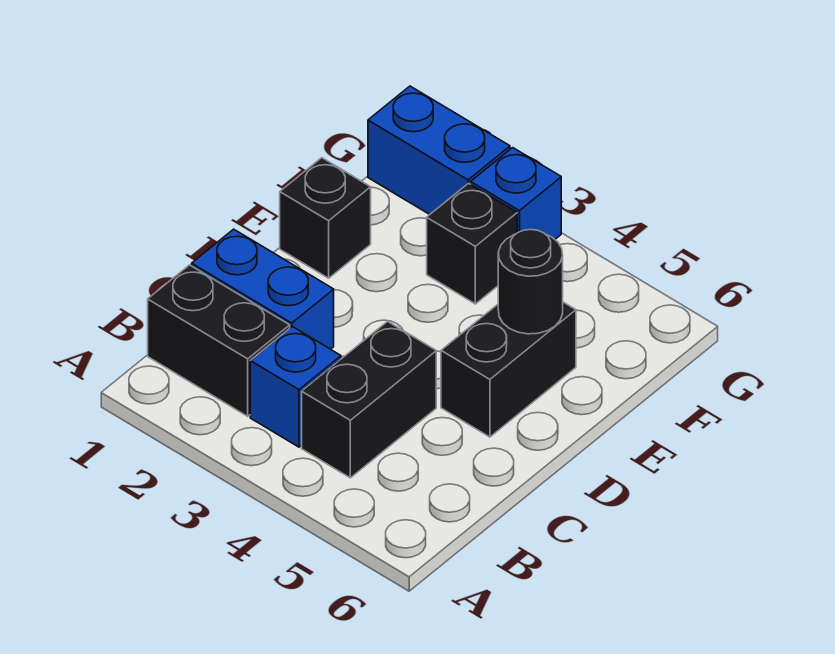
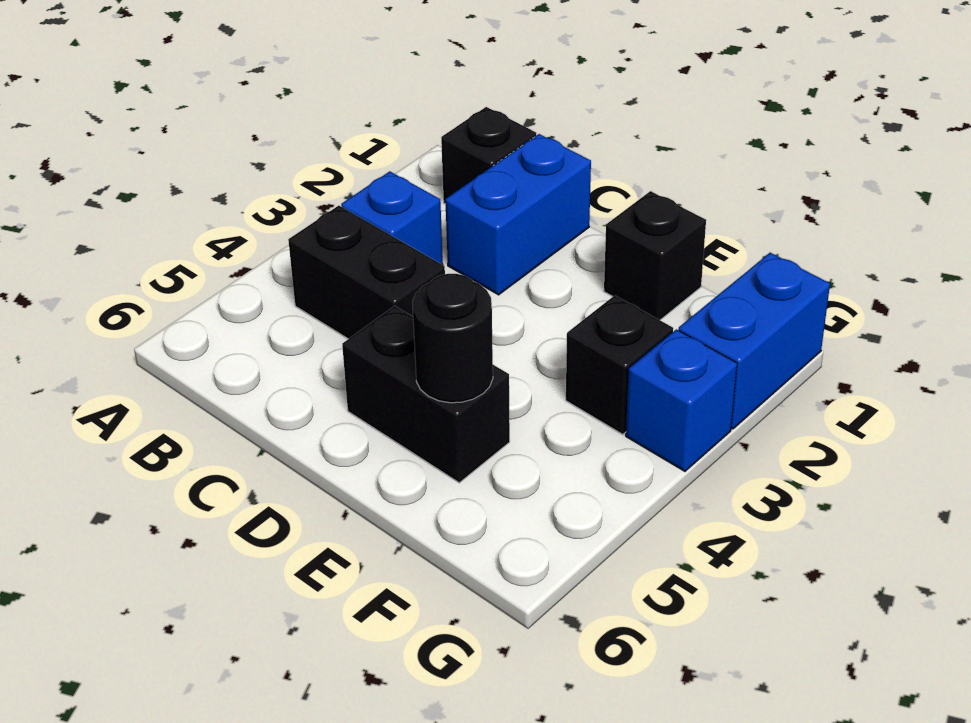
black 1x2 brick [148,265,290,416] -> black 1x1 brick [441,107,536,204]

